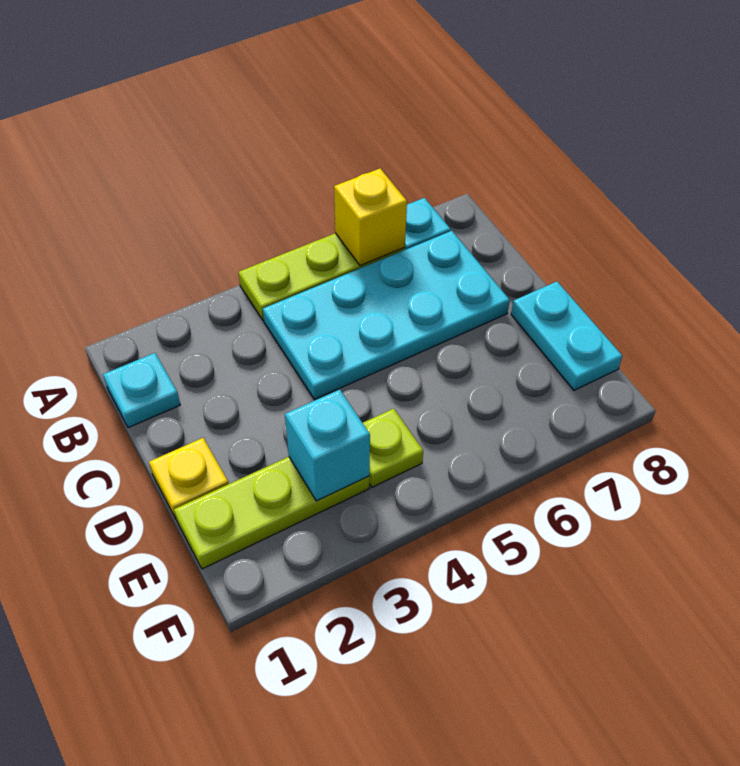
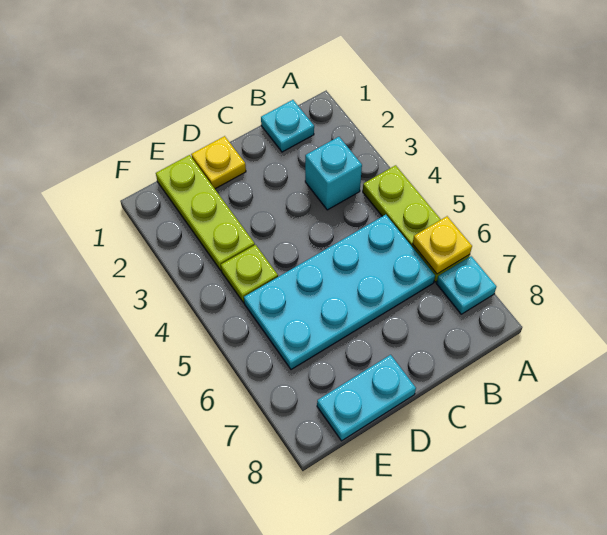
yellow 1x1 brick [334,168,407,266] -> yellow 1x1 plate [413,216,472,274]
cyan 2x4 plate [263,231,510,399] -> cyan 2x4 plate turned to [244,215,435,370]
cyan 1x1 brick [285,390,370,501] -> cyan 1x1 brick moved to [305,137,362,210]

